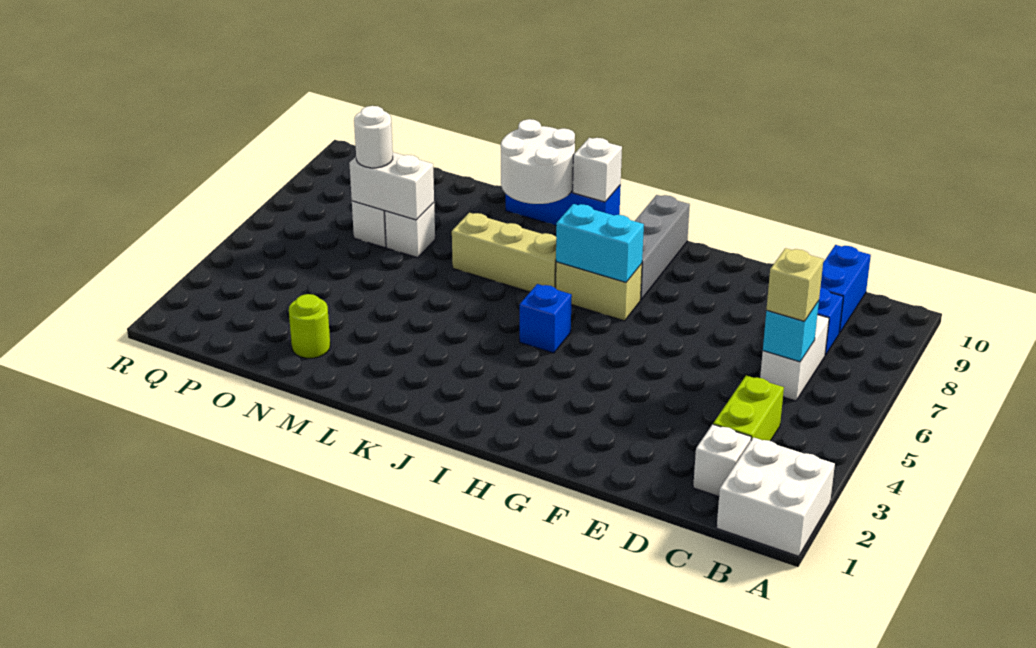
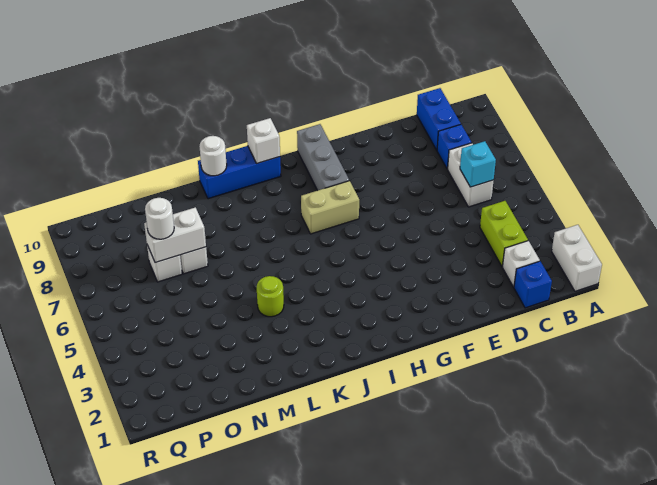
white 2x2 brick [717,437,835,556] -> white 1x2 brick [552,225,602,291]
tan 1x1 brick [766,248,823,321] -> none
cyan 1x2 brick [556,204,644,282] -> none
blue 1x1 brick [520,284,572,353] -> blue 1x1 brick moved to [514,261,552,308]
tan 1x3 brick [452,213,556,292] -> none
white 2x2 round brick [501,119,575,204] -> white 1x1 round brick [199,136,227,176]
lime 1x1 round brick [289,294,330,358] -> lime 1x1 round brick moved to [257,276,284,317]

